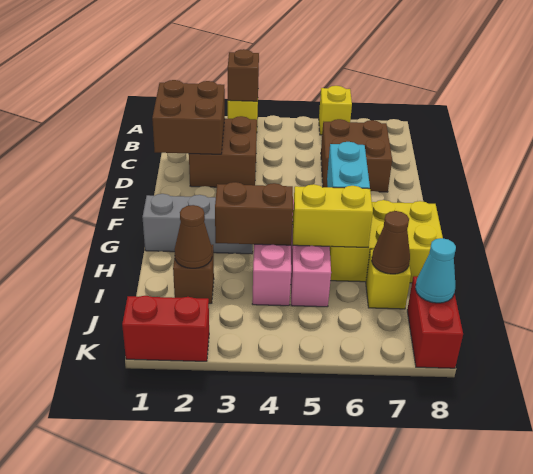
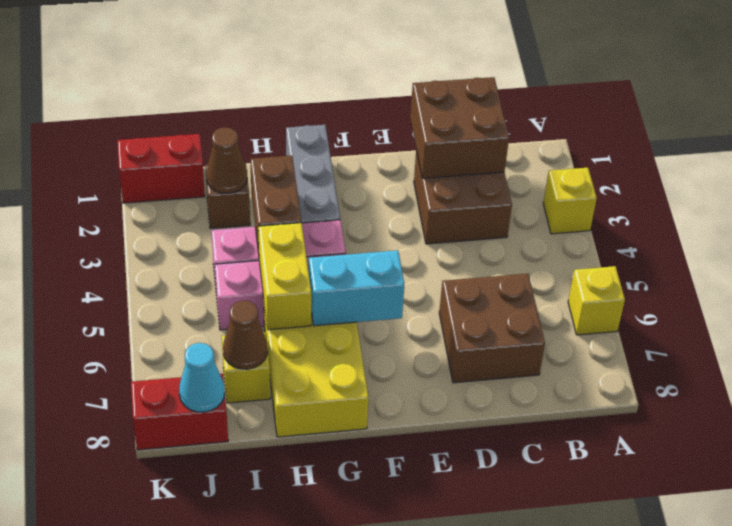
brown 1x1 brick [228,49,259,101] -> none
red 1x2 brick [122,296,209,361] -> red 1x2 brick turned to [117,134,205,203]

